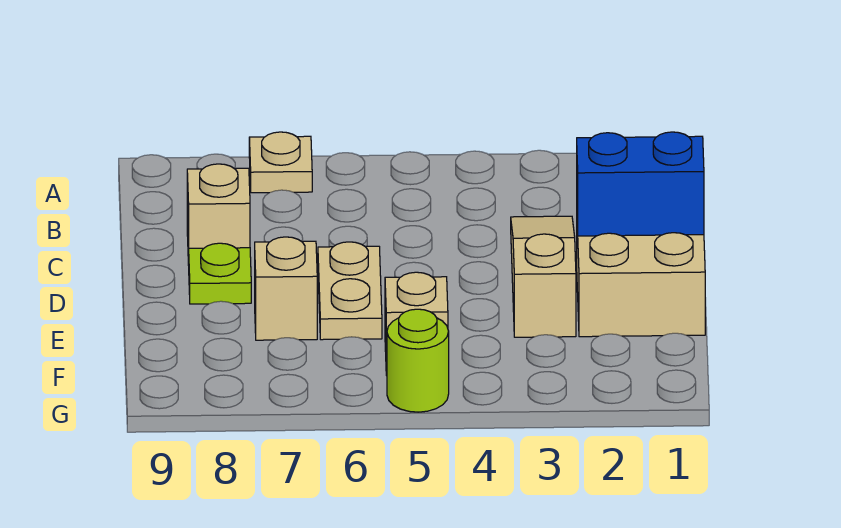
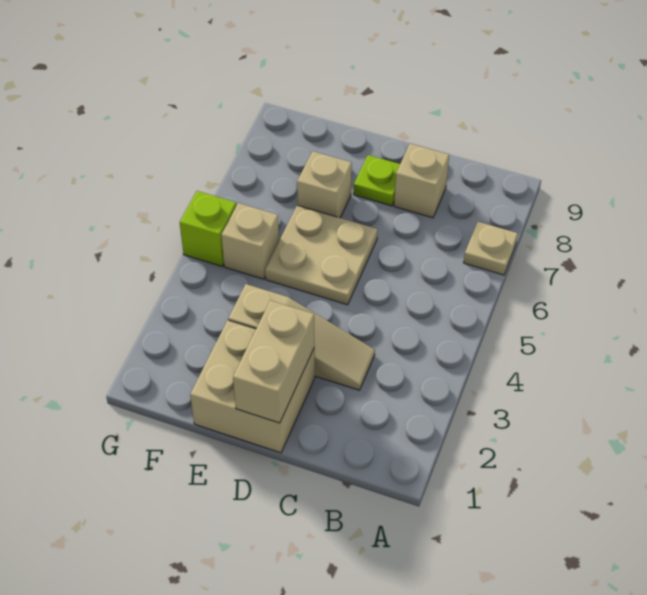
blue 1x2 brick [577,132,704,236] -> tan 1x2 brick [233,301,315,423]
tan 1x2 plate [318,242,382,340] -> tan 2x2 plate [265,205,378,305]
lime 1x1 round brick [387,309,449,412] -> lime 1x1 brick [180,191,236,266]

